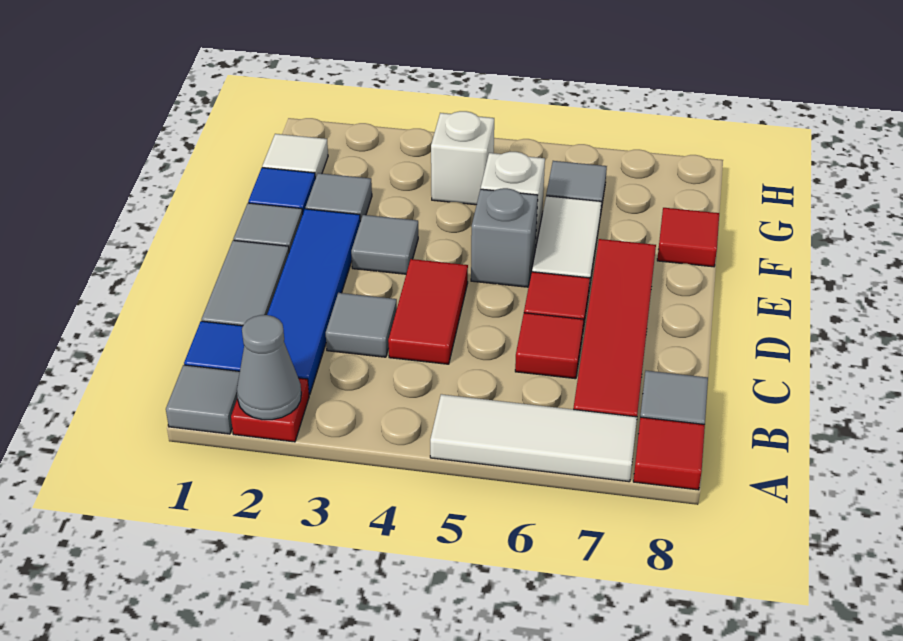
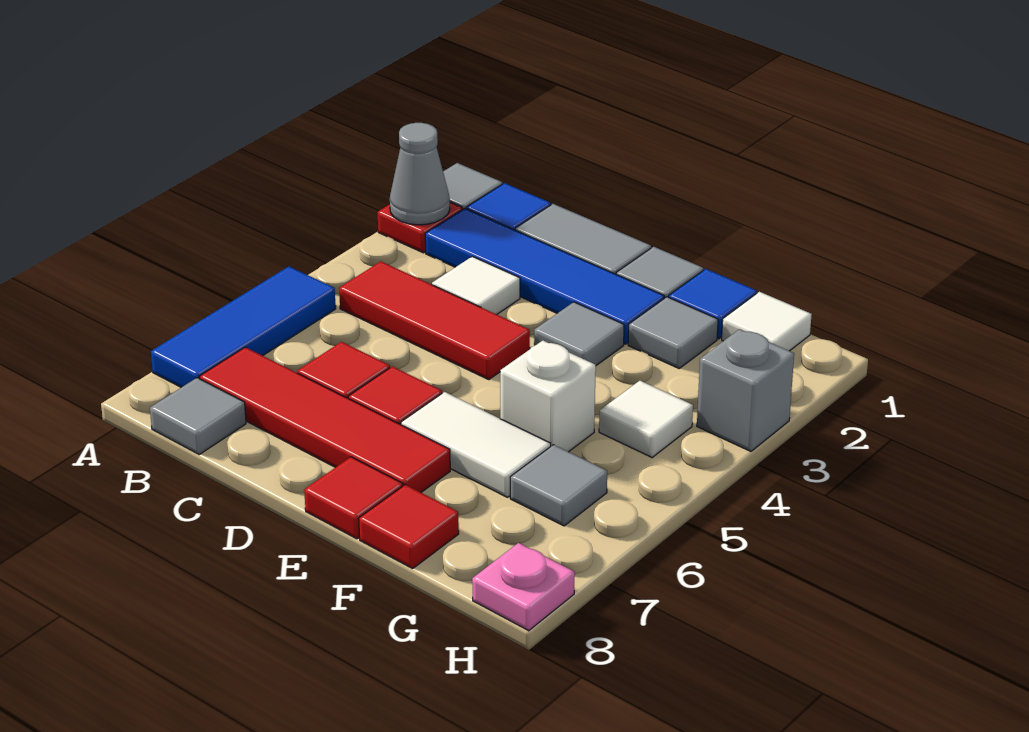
white 1x3 tile [430,394,637,482] -> blue 1x3 tile [151,266,336,387]
red 1x1 tile [633,417,705,490] -> red 1x1 tile moved to [304,457,403,539]
grey 1x1 tile [326,293,397,357] -> white 1x1 tile [432,256,520,314]
red 1x2 tile [388,259,468,364] -> red 1x3 tile [339,261,530,379]
grey 1x1 brick [471,188,538,287] -> grey 1x1 brick moved to [697,329,794,451]
white 1x1 brick [431,111,494,205] -> white 1x1 tile [599,381,693,457]
none -> pink 1x1 plate [472,543,575,631]

